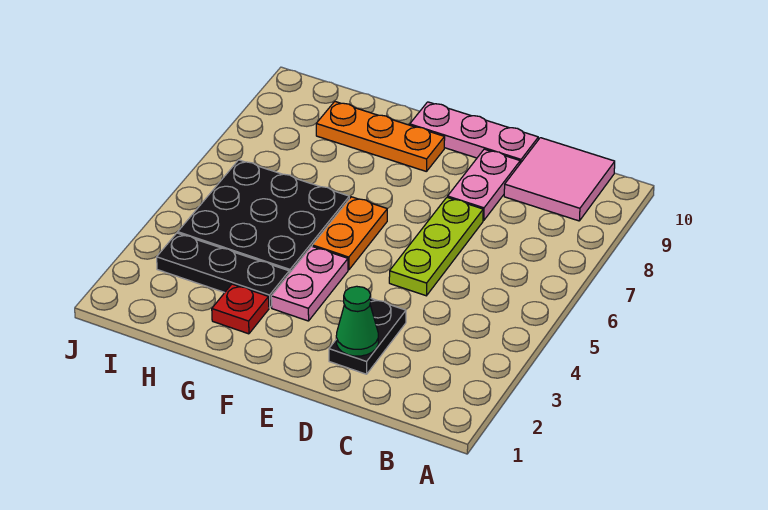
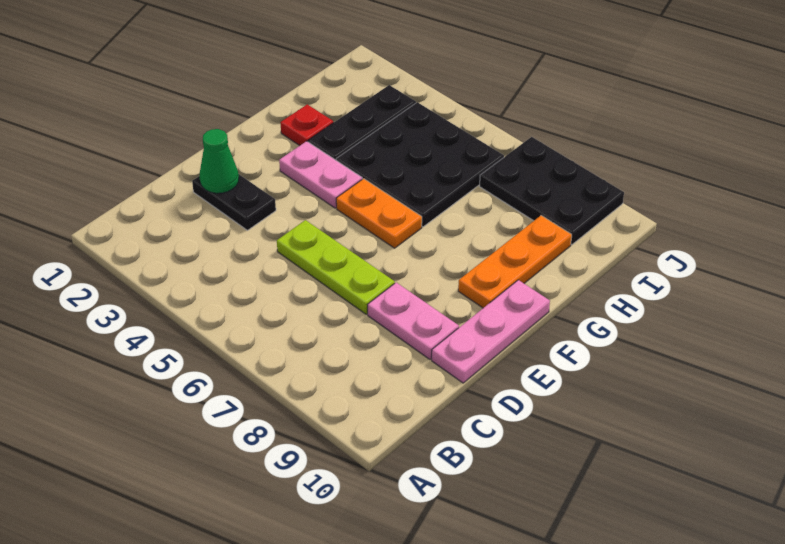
pink 2x2 tile [504,138,615,221] -> none
none -> black 2x3 plate [480,137,624,245]

